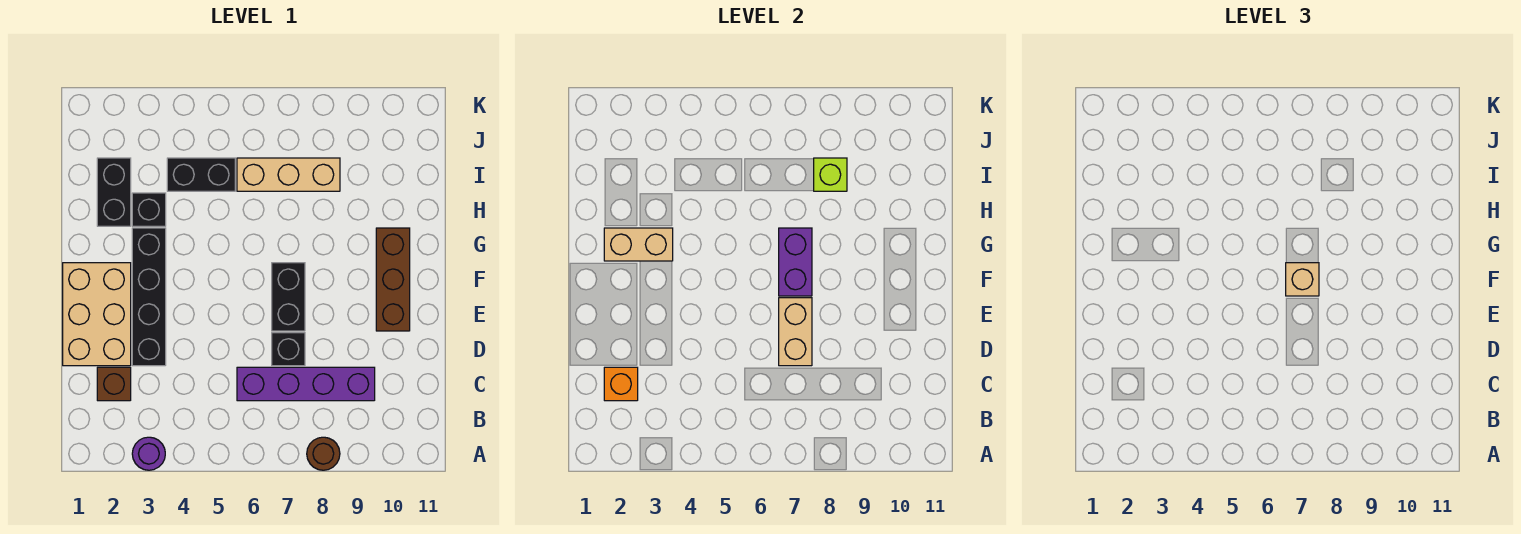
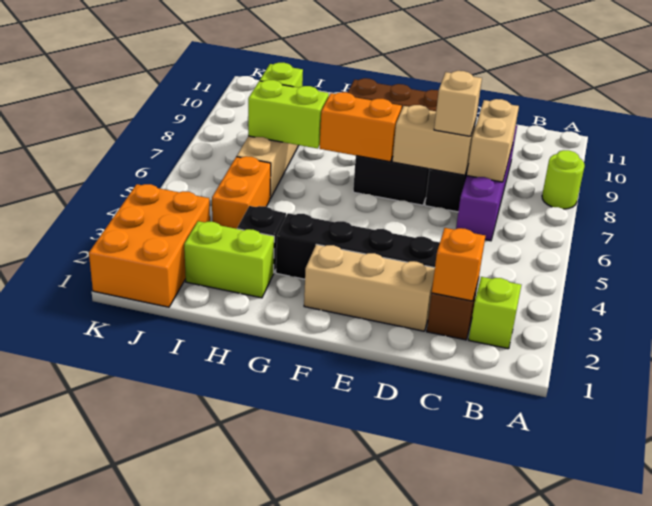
purple 1x1 round brick [132,437,165,470] -> none
brown 1x1 round brick [307,437,340,470] -> lime 1x1 round brick [542,150,585,209]
none -> lime 1x1 brick [469,277,521,349]
tan 2x3 brick [63,263,131,366] -> tan 1x3 brick [304,244,435,331]
purple 1x2 brick [779,228,812,296] -> orange 1x2 brick [320,92,402,162]
tan 1x1 brick [1286,263,1319,296] -> tan 1x1 brick moved to [434,71,482,136]
tan 1x2 brick [604,228,673,261] -> tan 1x2 brick moved to [467,99,519,182]
black 1x2 brick [97,158,131,226] -> lime 1x2 brick [184,221,274,298]
none -> lime 1x2 brick [248,80,329,149]
black 1x2 brick [167,158,235,191] -> orange 1x2 brick [212,156,271,229]
none -> orange 2x3 brick [89,184,210,307]

